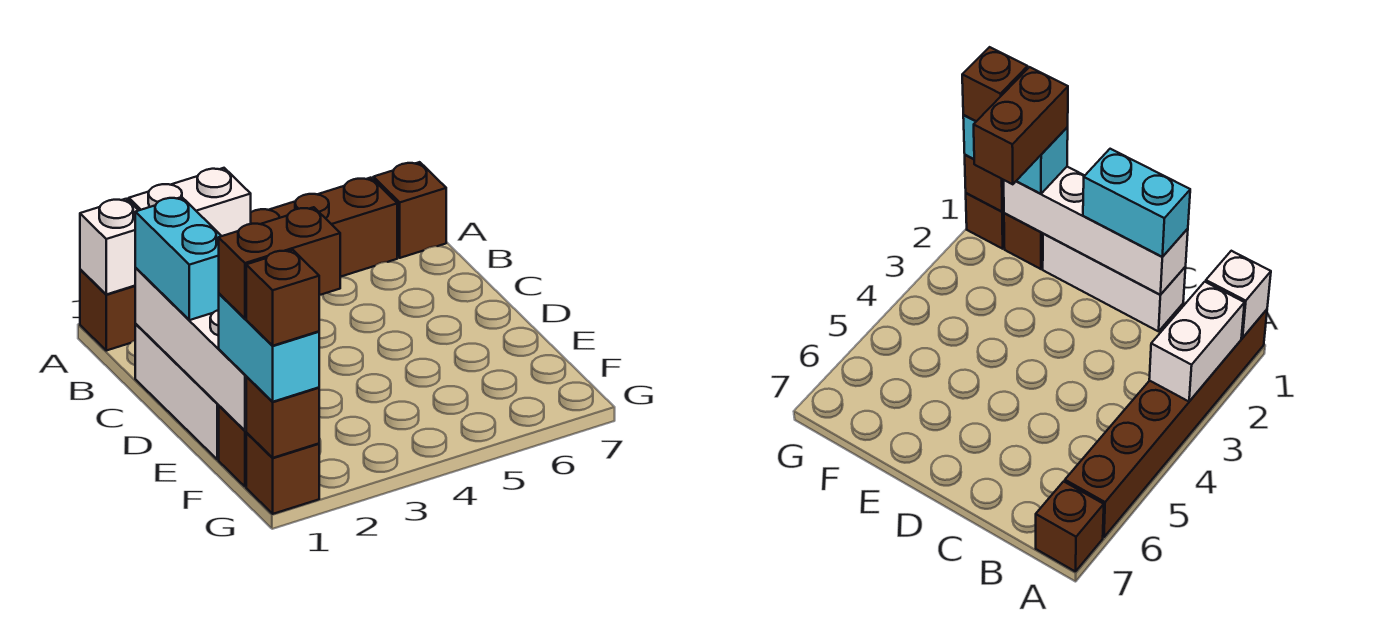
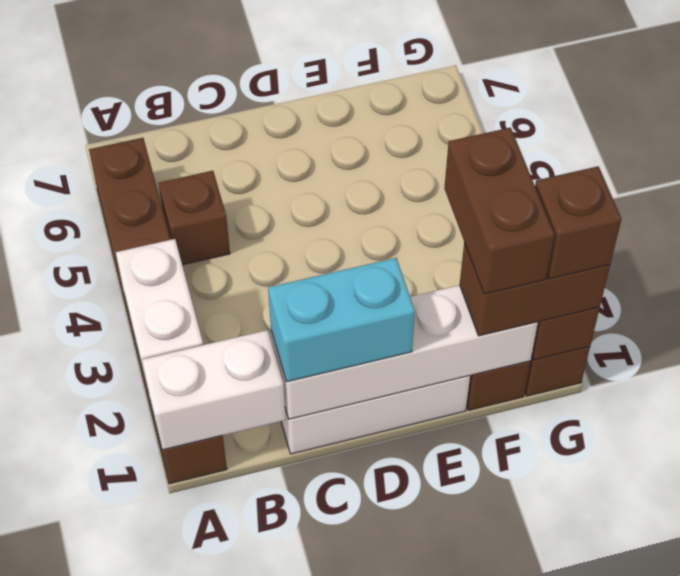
white 1x1 brick [80,199,139,294] -> white 1x2 brick [142,330,286,450]
brown 1x1 brick [373,162,446,258] -> brown 1x1 brick moved to [159,171,230,265]
cyan 1x2 brick [219,294,319,402] -> brown 1x2 brick [460,243,610,336]

